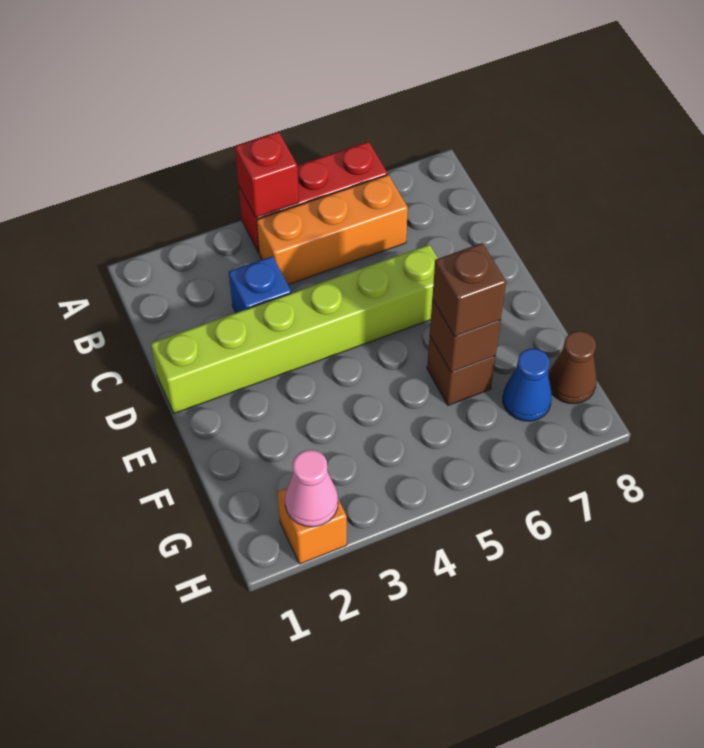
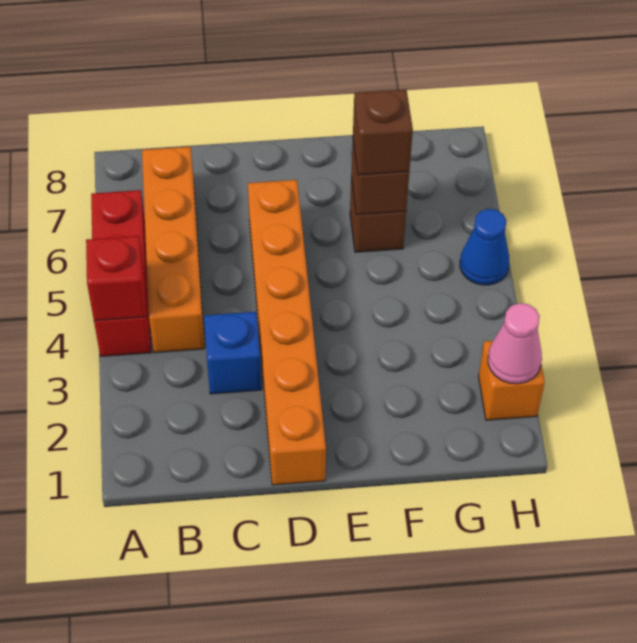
orange 1x3 brick [257,175,408,284] -> orange 1x4 brick [142,147,204,353]
lime 1x6 brick [151,245,438,414] -> orange 1x6 brick [248,180,326,485]
blue 1x1 cone [503,349,552,421] -> blue 1x1 cone moved to [460,209,509,285]
brown 1x1 cone [548,331,597,404] -> none

